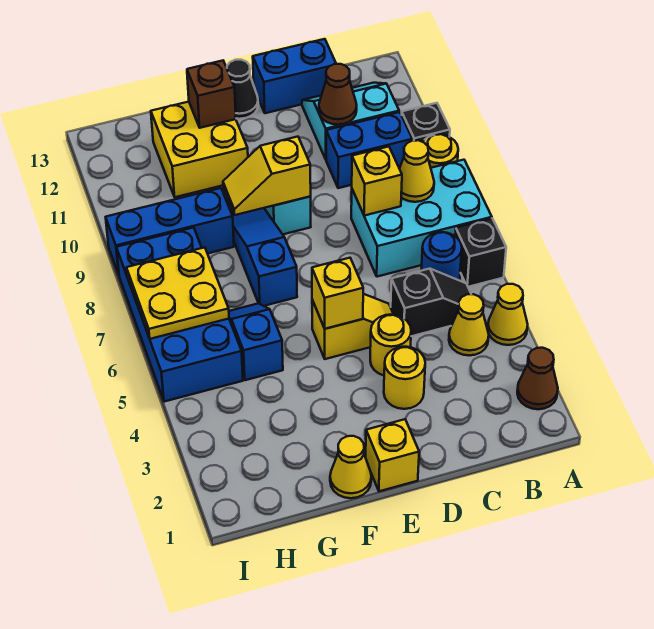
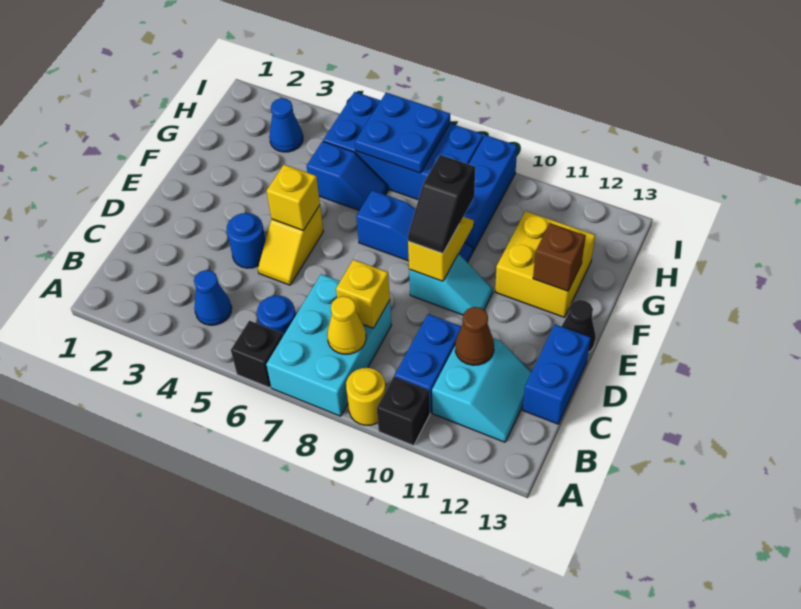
brown 1x1 cone [517,348,558,409] -> none
yellow 1x1 cone [488,284,528,345] -> none
yellow 1x1 cone [449,294,489,356] -> blue 1x1 cone [194,270,232,325]
black 1x2 slope [391,269,471,336] -> black 1x2 slope moved to [408,155,475,254]
yellow 1x1 round brick [384,347,425,409] -> none
yellow 1x1 round brick [370,314,411,375] -> blue 1x1 round brick [227,213,266,268]
yellow 1x1 brick [366,419,419,491] -> none
yellow 1x1 cone [330,436,371,498] -> none
none -> blue 1x1 cone [269,98,303,152]
yellow 2x2 plate [127,247,229,339] -> blue 2x2 plate [355,93,450,173]

